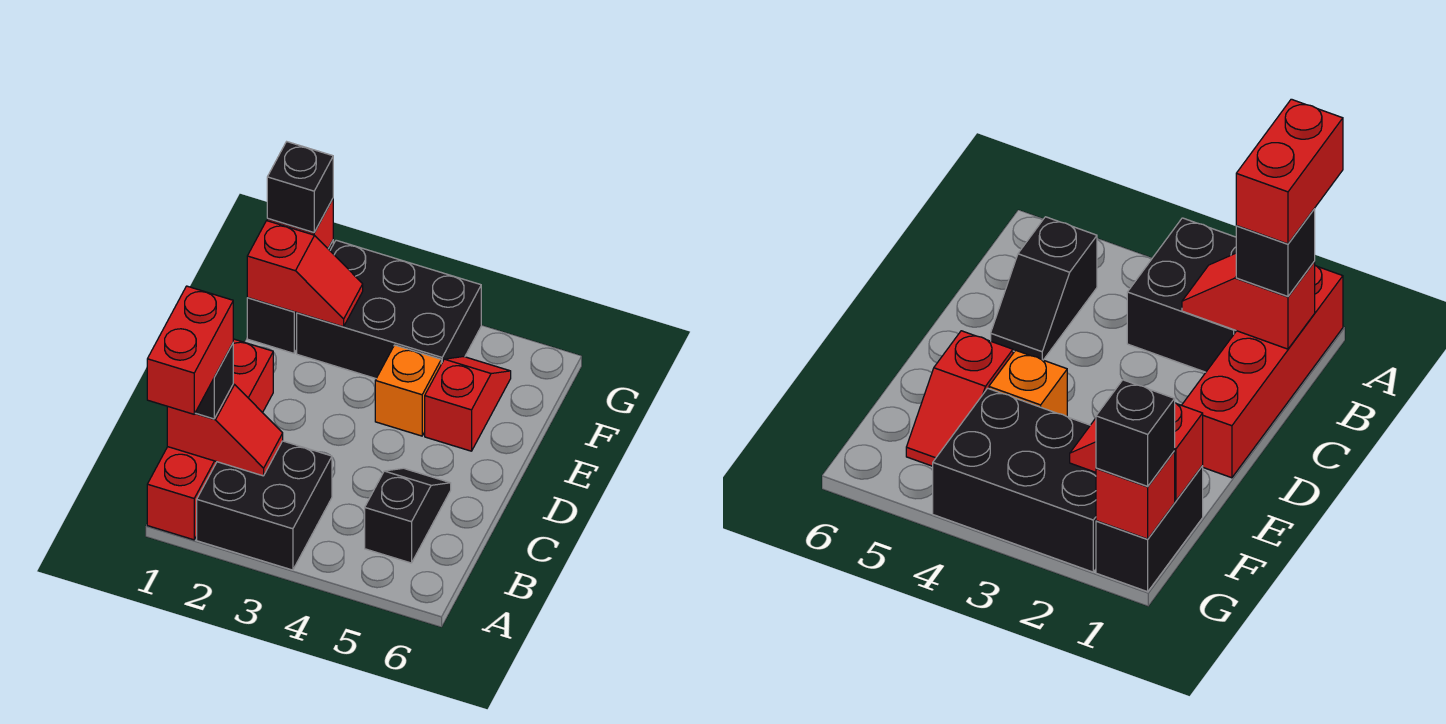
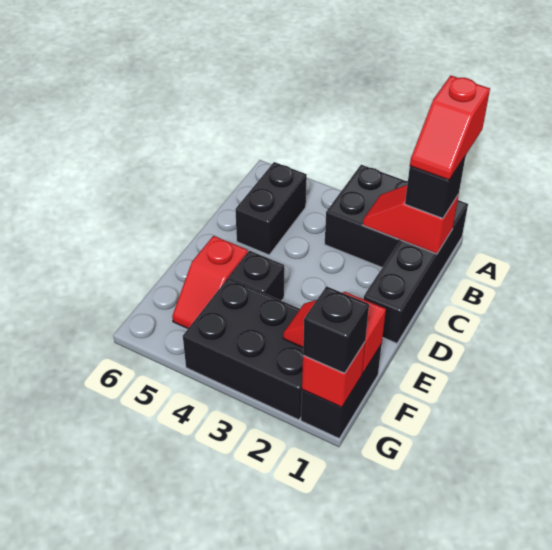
red 1x4 brick [147,339,273,540] -> black 1x4 brick [363,200,468,343]
red 1x2 brick [147,286,233,414] -> red 1x2 slope [410,76,490,180]
black 1x2 slope [365,468,451,563] -> black 1x2 brick [235,162,307,255]
orange 1x1 brick [375,345,441,436] -> black 1x1 brick [229,251,284,301]

